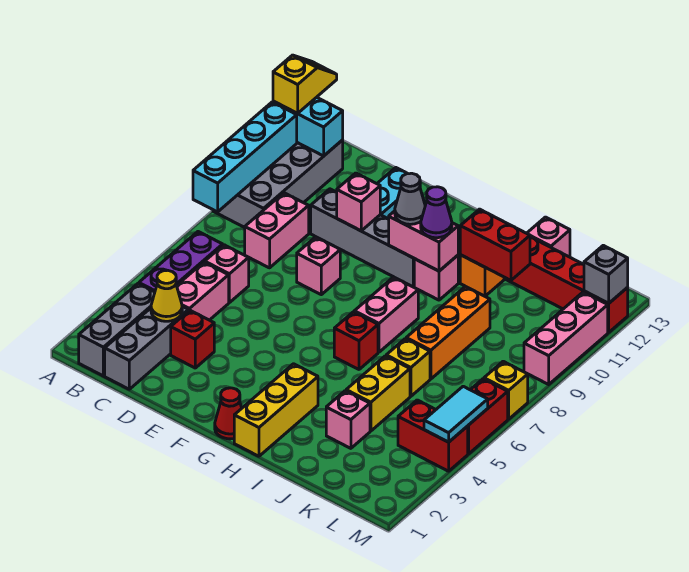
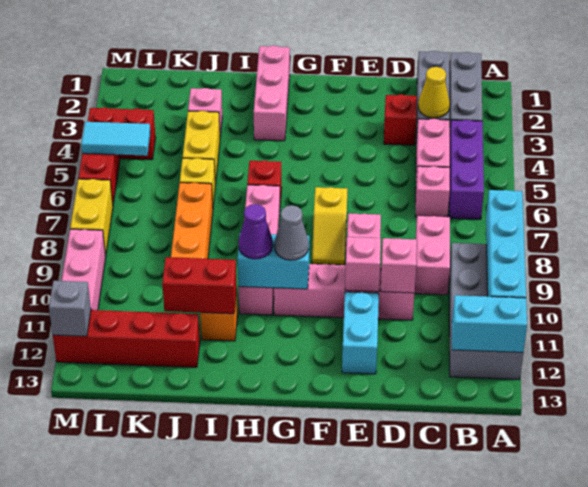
yellow 1x2 slope [273,55,337,113] -> yellow 1x2 slope moved to [312,187,347,265]
grey 1x4 brick [311,189,414,287] -> pink 1x4 brick [274,264,414,320]
red 1x1 cone [215,388,242,439] -> none
pink 1x2 brick [389,211,458,271] -> cyan 1x2 brick [238,234,309,289]
yellow 1x3 brick [234,364,318,456] -> pink 1x3 brick [254,46,290,141]
pink 1x1 brick [527,217,570,257] -> pink 1x1 brick moved to [381,238,417,293]
cyan 1x2 tile [424,386,488,442] -> cyan 1x2 tile turned to [81,122,150,156]
yellow 1x1 brick [484,361,528,419] -> yellow 1x2 brick [70,179,113,256]

